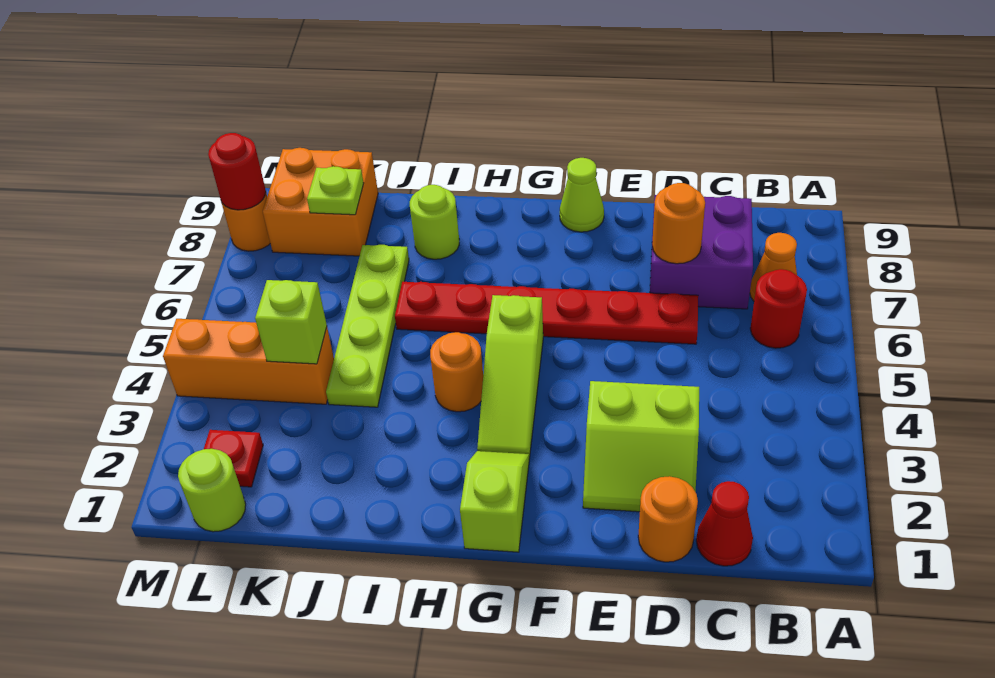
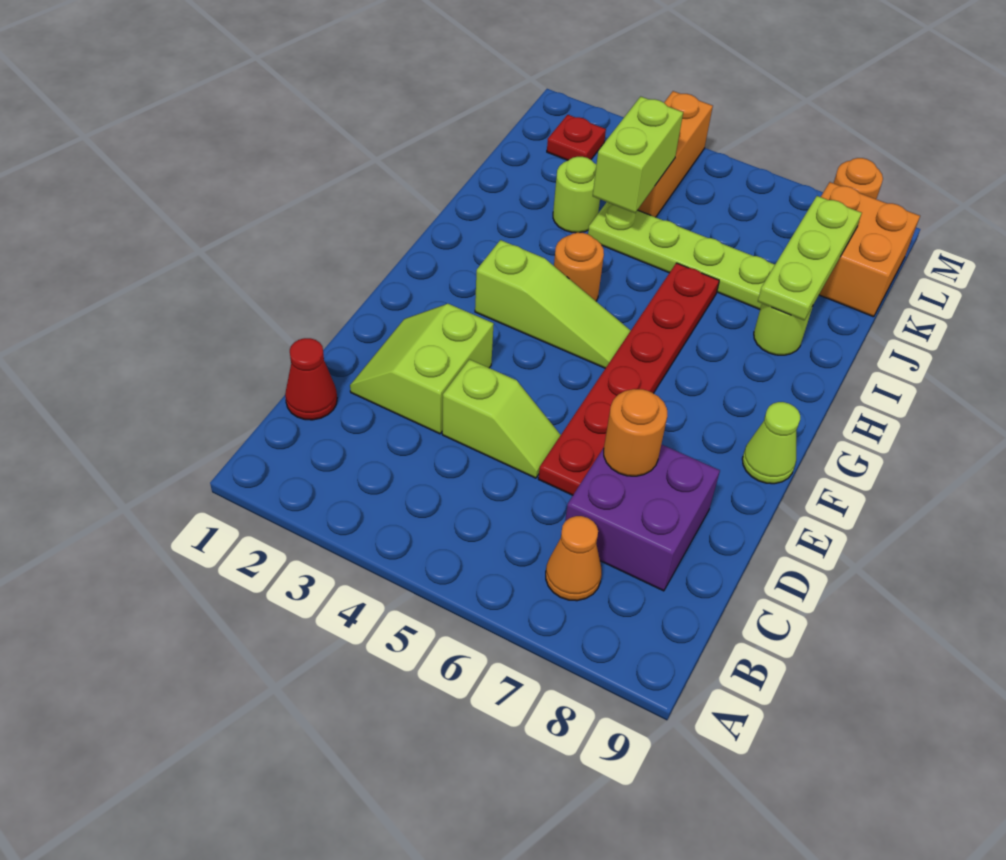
red 1x1 round brick [750,269,807,348] -> none
orange 1x1 round brick [638,476,698,562] -> none
lime 1x2 slope [460,451,529,552] -> lime 1x2 slope moved to [442,359,561,478]
lime 1x3 slope [477,295,543,459] -> lime 1x3 slope turned to [475,240,631,368]
lime 1x1 brick [255,280,327,364] -> lime 1x2 brick [593,97,683,213]
lime 1x1 plate [307,166,364,215] -> lime 1x3 plate [758,196,862,320]
lime 1x1 round brick [178,449,246,532] -> lime 1x1 round brick moved to [553,157,600,233]
red 1x1 round brick [208,133,266,210] -> none

